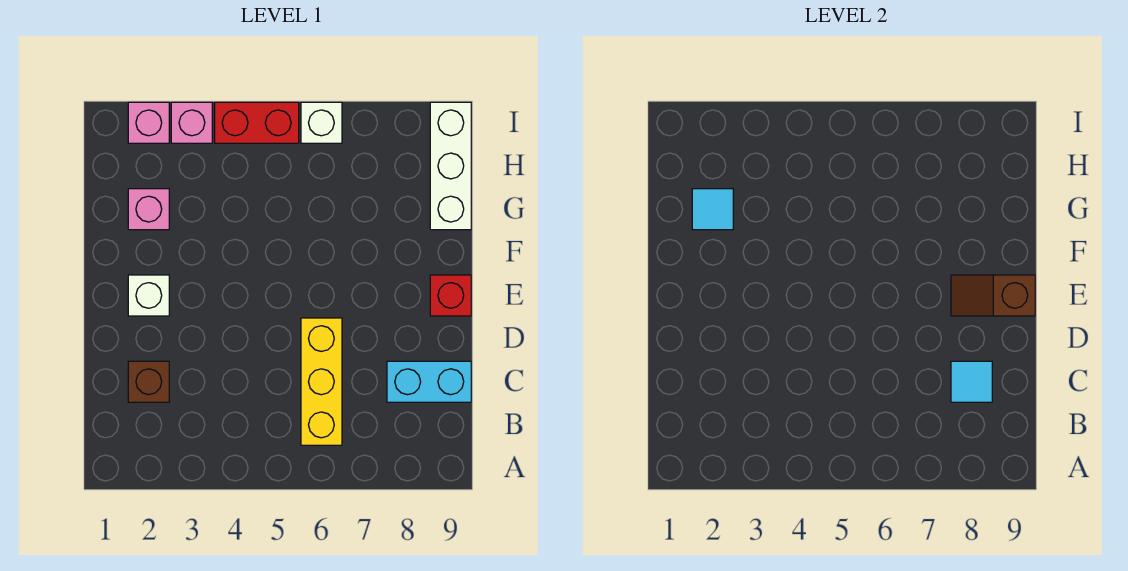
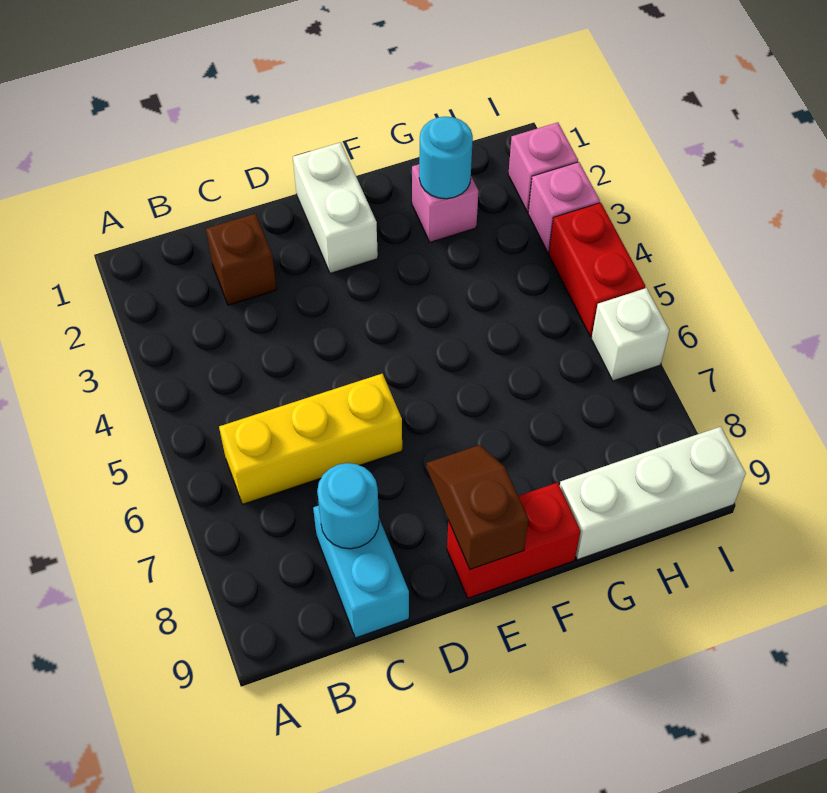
cyan 1x1 tile [951,361,992,402] -> cyan 1x1 round brick [317,463,379,549]
white 1x1 brick [128,275,169,316] -> white 1x2 brick [293,142,378,273]
red 1x1 brick [430,275,471,316] -> red 1x2 brick [447,482,581,598]
cyan 1x1 tile [692,189,733,230] -> cyan 1x1 round brick [419,117,473,199]

